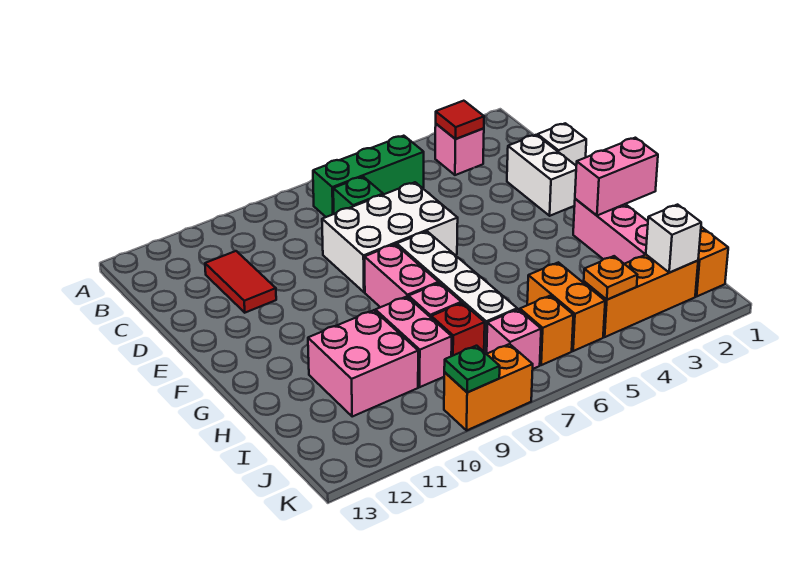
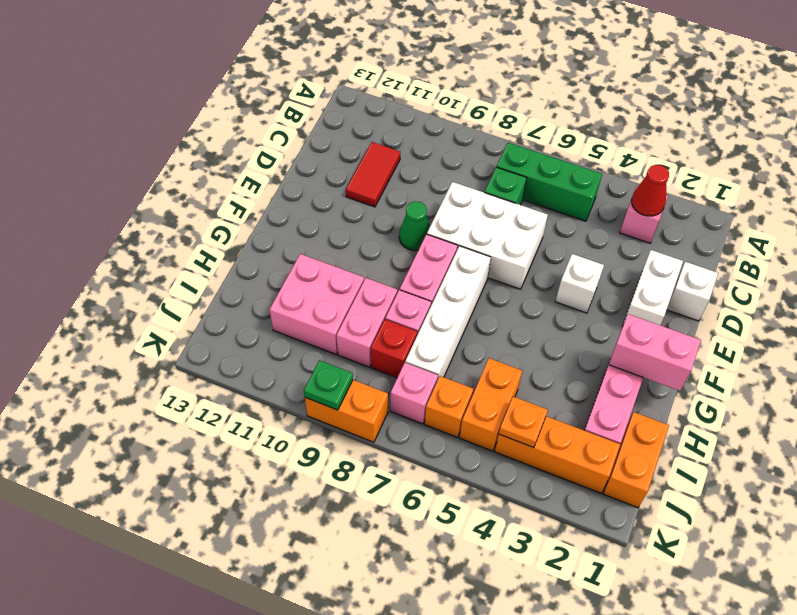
red 1x1 tile [436,101,484,139] -> red 1x1 cone [631,165,669,216]
none -> green 1x1 cone [399,201,430,251]
white 1x1 brick [646,205,701,273] -> white 1x1 brick moved to [555,254,604,313]

